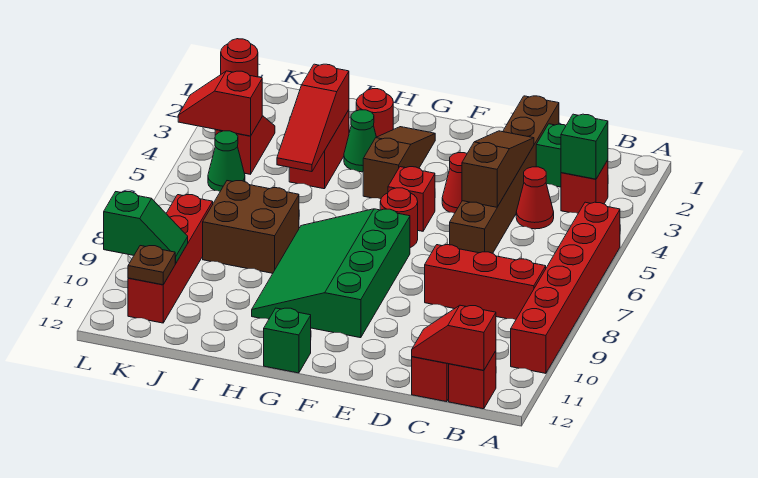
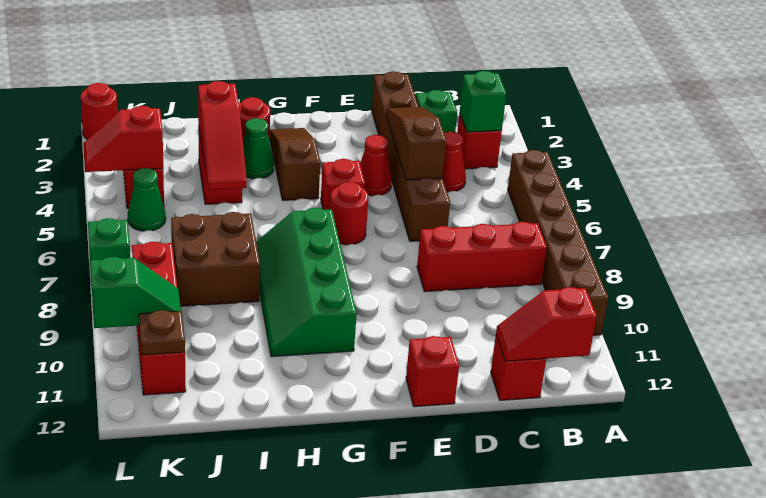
red 1x6 brick [511,202,620,373] -> brown 1x6 brick [508,150,608,335]
red 1x1 brick [449,351,496,409] -> red 1x1 brick moved to [406,336,459,407]
green 3x4 slope [252,209,410,338] -> green 2x4 slope [256,208,357,357]
green 1x1 brick [264,308,311,373] -> green 1x1 brick moved to [88,218,130,269]

